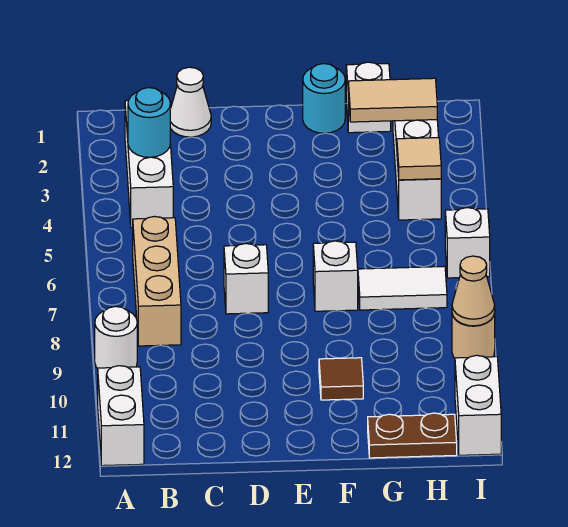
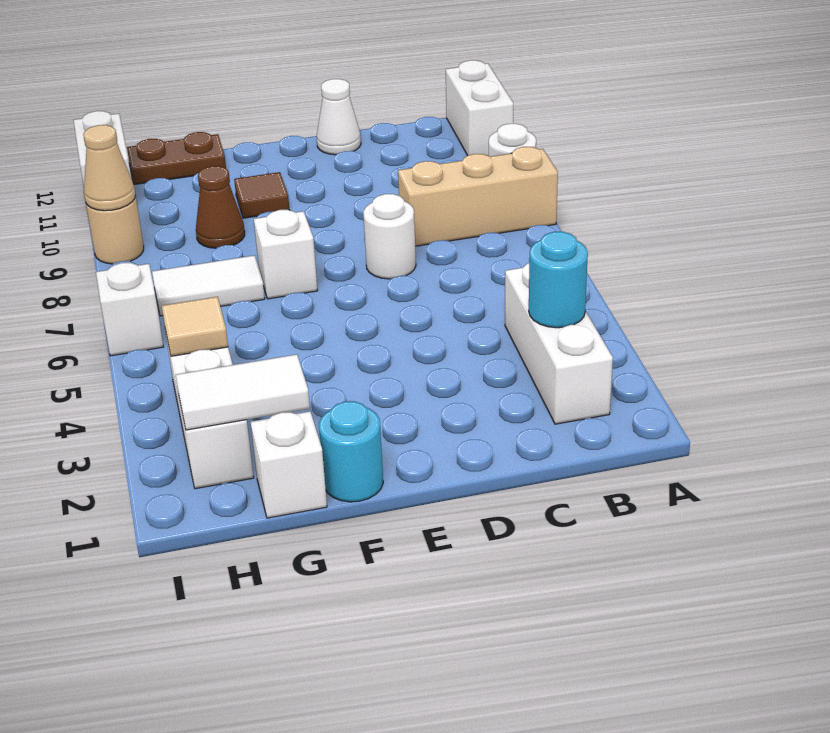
tan 1x3 brick [133,216,181,346] -> tan 1x3 brick turned to [398,147,558,246]
white 1x1 cone [170,67,211,137] -> white 1x1 cone moved to [317,79,361,155]
white 1x1 brick [224,243,268,314] -> white 1x1 round brick [363,194,416,279]
tan 1x2 tile [348,78,437,122] -> white 1x2 tile [176,354,310,430]
none -> brown 1x1 cone [196,166,245,248]

